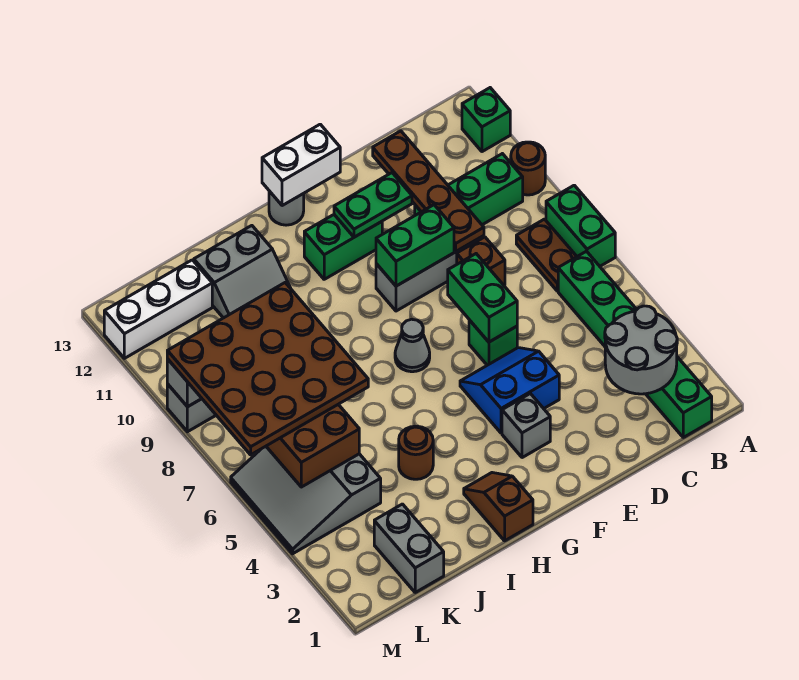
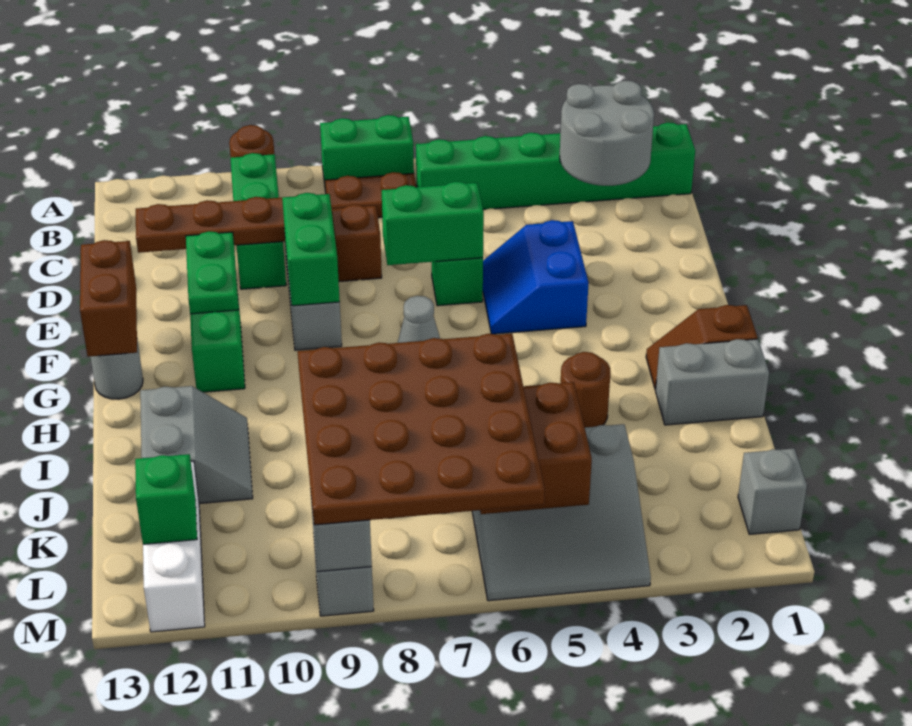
green 1x1 brick [462,88,510,152] -> green 1x1 brick moved to [135,454,197,544]
grey 1x1 brick [502,394,550,458] -> grey 1x1 brick moved to [738,448,807,534]
white 1x2 brick [262,124,340,206] -> brown 1x2 brick [80,240,137,357]
grey 1x2 brick [374,504,444,592] -> grey 1x2 brick moved to [656,339,769,425]

